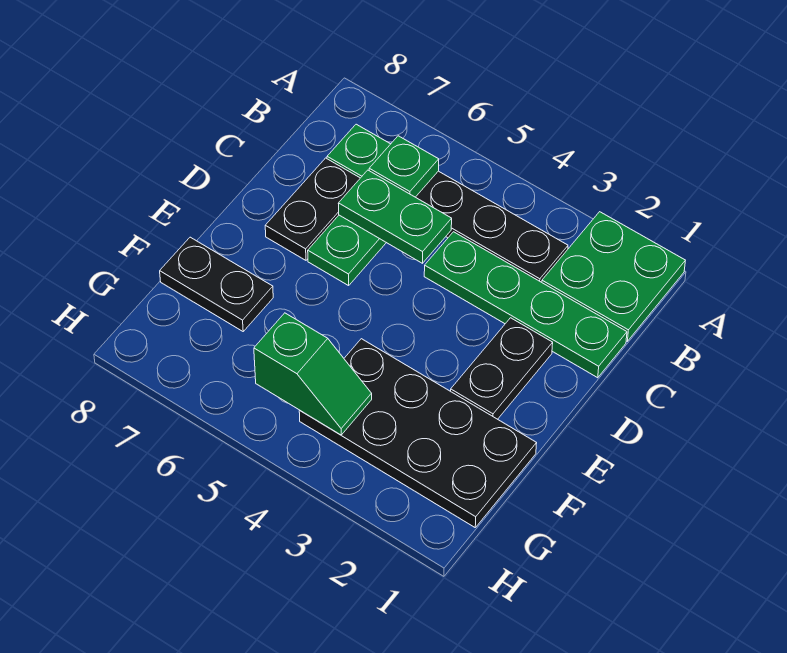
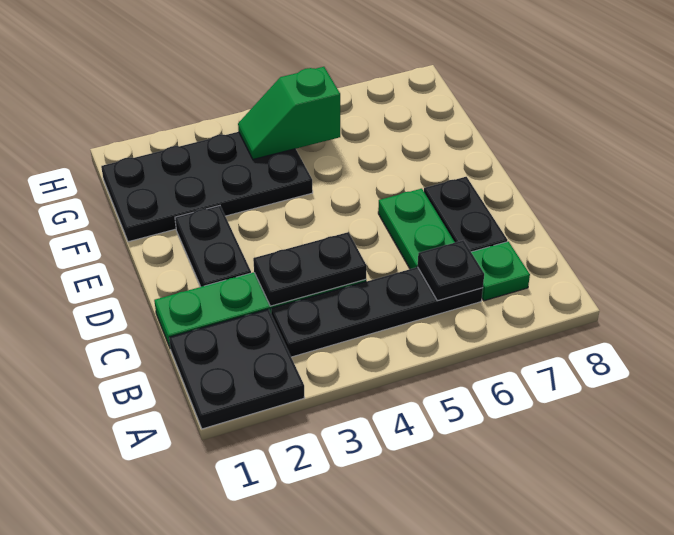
green 2x2 plate [542,212,685,341] -> black 2x2 plate [169,309,304,429]
green 1x1 plate [369,136,439,197] -> black 1x1 plate [418,240,484,301]
green 1x2 plate [338,170,452,263] -> none
black 1x2 plate [160,237,273,331] -> black 1x2 plate moved to [253,232,367,306]

